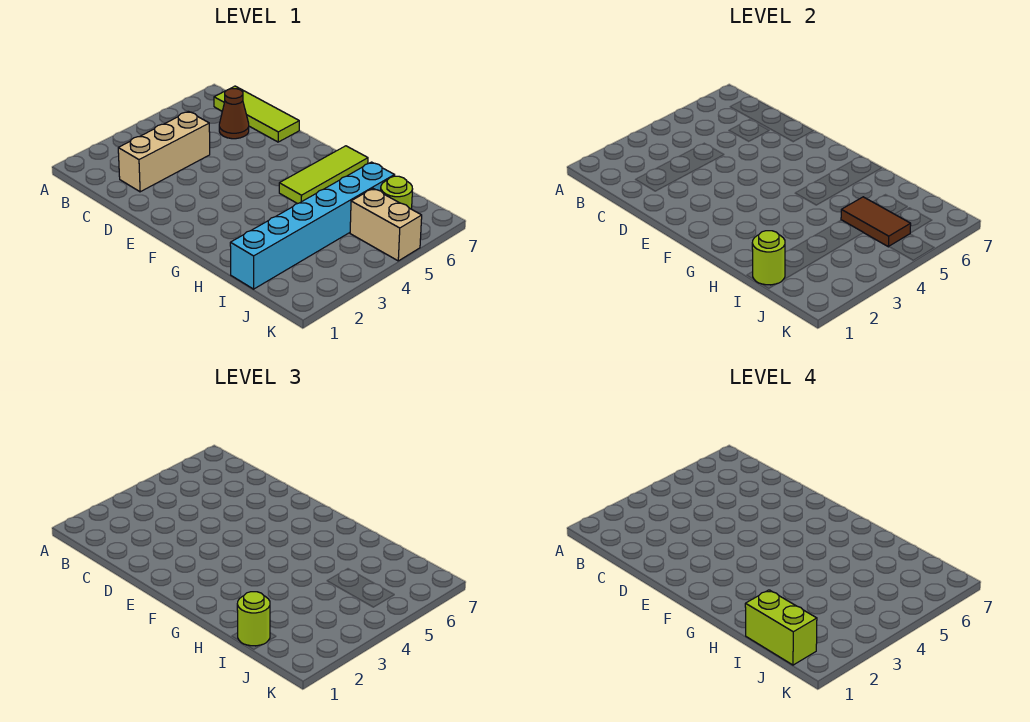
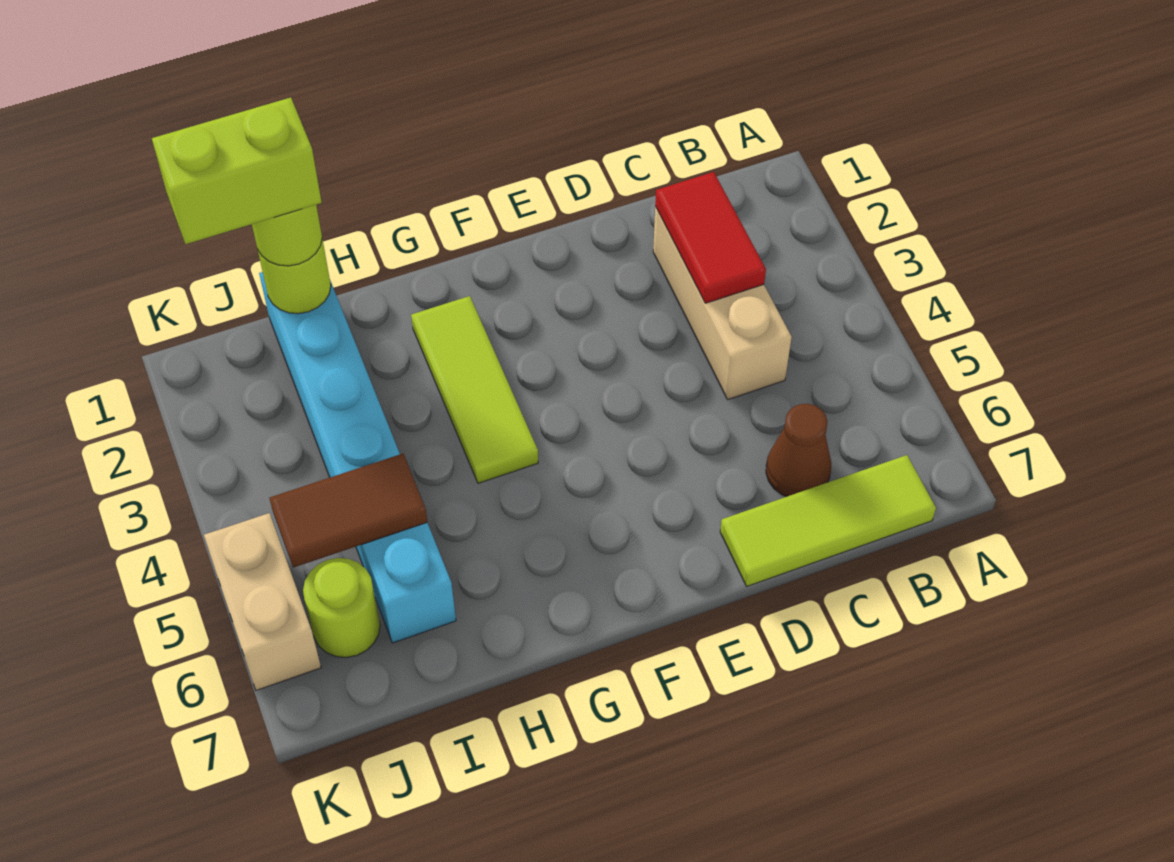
none -> red 1x2 tile [655,172,766,303]
lime 1x3 tile [279,146,368,204] -> lime 1x3 tile moved to [411,296,538,483]
tan 1x2 brick [350,189,422,261] -> tan 1x2 brick turned to [204,513,321,690]

